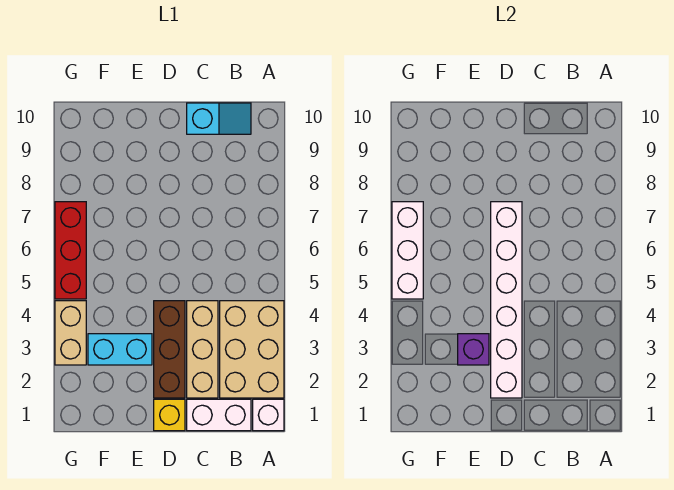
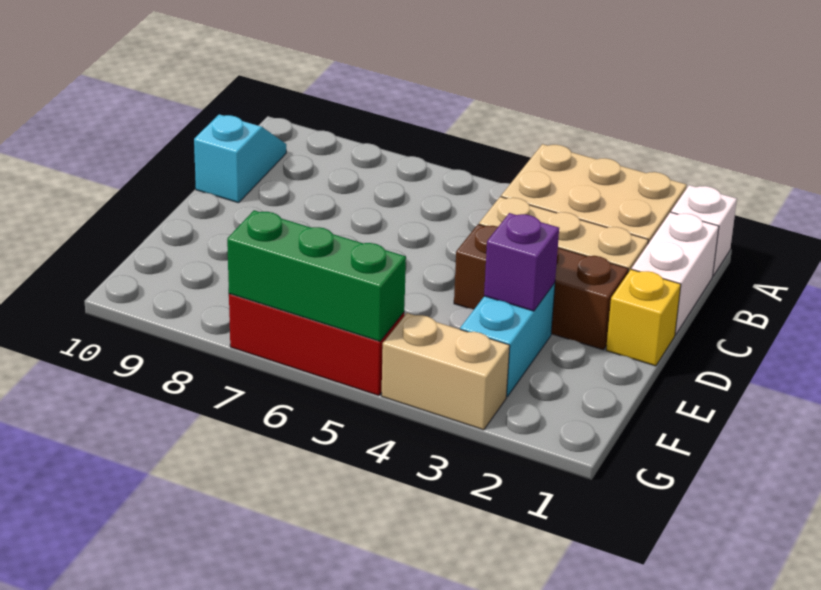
white 1x6 brick [491,202,522,398] -> none
white 1x3 brick [392,202,423,299] -> green 1x3 brick [227,210,406,341]

